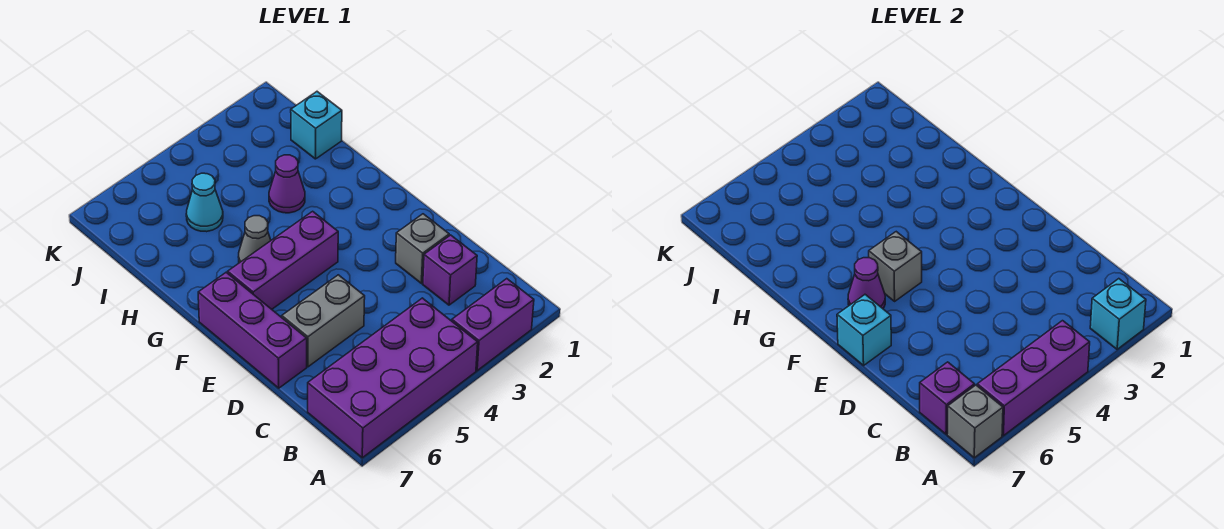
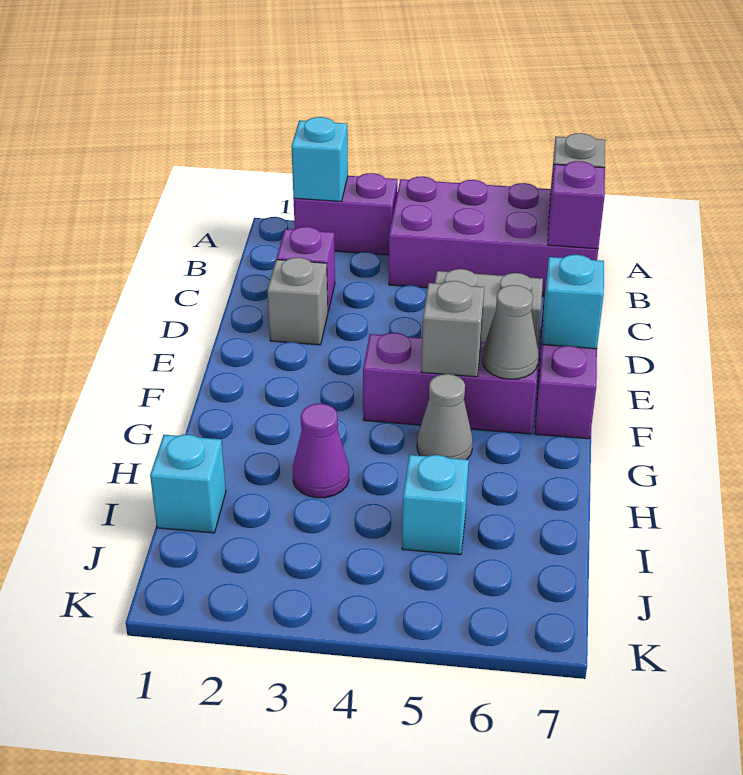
purple 1x3 brick [977,321,1090,436] -> none
purple 1x1 cone [848,258,885,308] -> grey 1x1 cone [482,285,539,379]
cyan 1x1 cone [186,173,223,232] -> cyan 1x1 brick [402,455,469,555]

